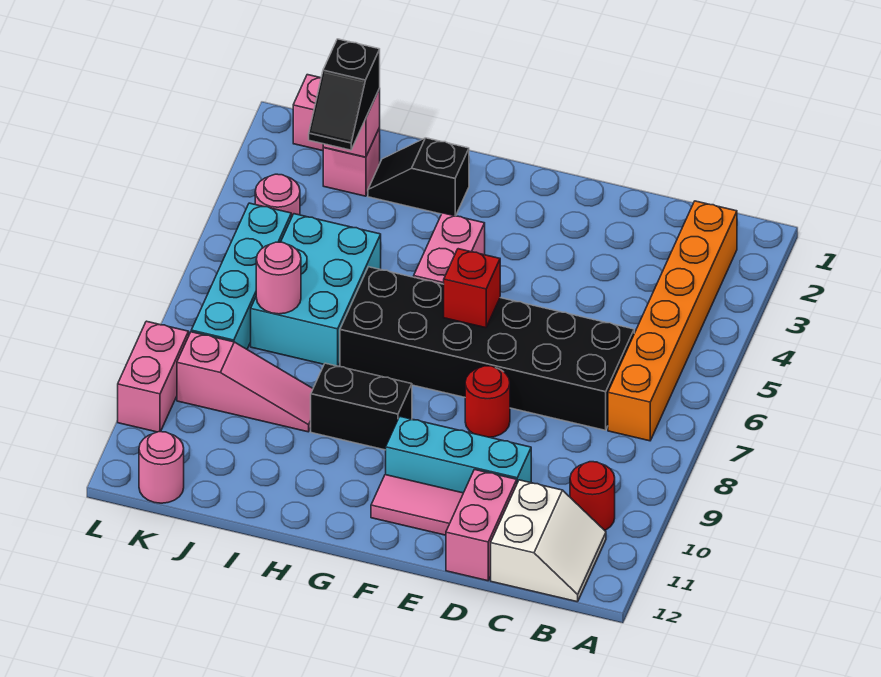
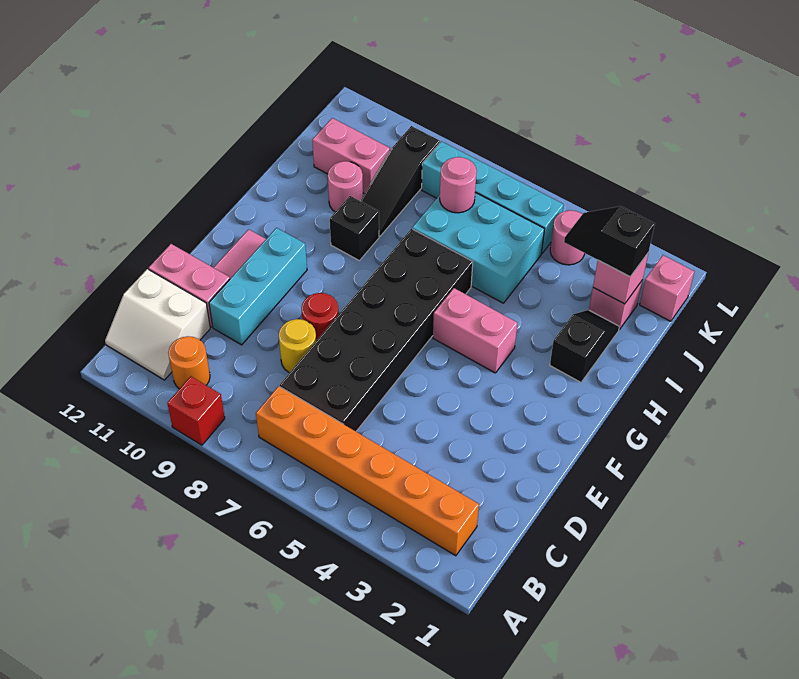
red 1x1 round brick [570,462,615,530] -> orange 1x1 round brick [168,336,210,389]
none -> yellow 1x1 round brick [279,319,316,373]
red 1x1 brick [444,249,500,328] -> red 1x1 brick moved to [167,376,225,445]
black 1x2 brick [311,363,412,450] -> black 1x1 brick [330,196,379,261]
pink 1x3 slope [177,332,313,432] -> black 1x3 slope [361,126,440,236]
pink 1x1 round brick [139,432,184,503] -> pink 1x1 round brick moved to [328,161,363,212]
pink 1x2 brick [118,321,189,432] -> pink 1x2 brick moved to [312,118,390,194]

